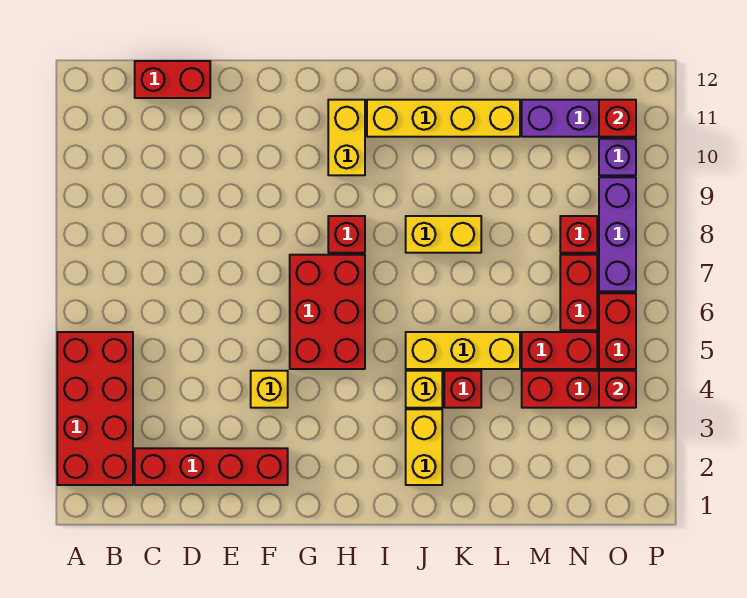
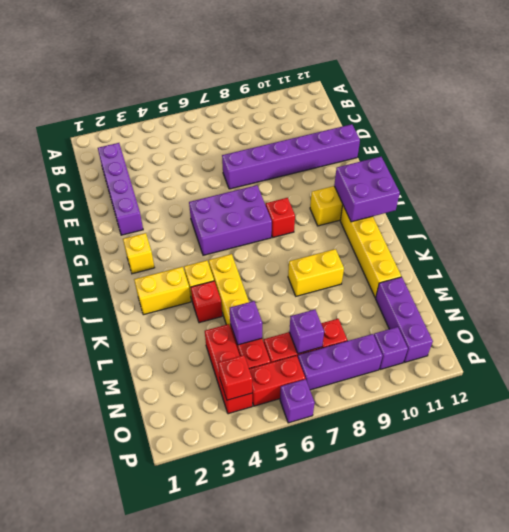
red 2x4 brick [57,332,133,485] -> none
red 1x4 brick [135,448,288,485] -> purple 1x4 brick [98,143,143,235]
red 1x2 brick [135,61,210,98] -> none
none -> purple 1x6 brick [222,124,360,189]
yellow 1x1 brick [251,371,288,408] -> yellow 1x1 brick moved to [123,233,155,274]
red 2x3 brick [290,255,365,369] -> purple 2x3 brick [189,185,272,255]
none -> purple 2x2 brick [334,157,400,222]
yellow 1x2 brick [406,216,481,253] -> yellow 1x2 brick turned to [288,249,344,296]
none -> purple 1x1 brick [230,301,262,345]
none -> purple 1x1 brick [289,310,324,354]
red 1x1 brick [599,100,636,137] -> none
none -> purple 1x1 brick [280,379,315,423]

